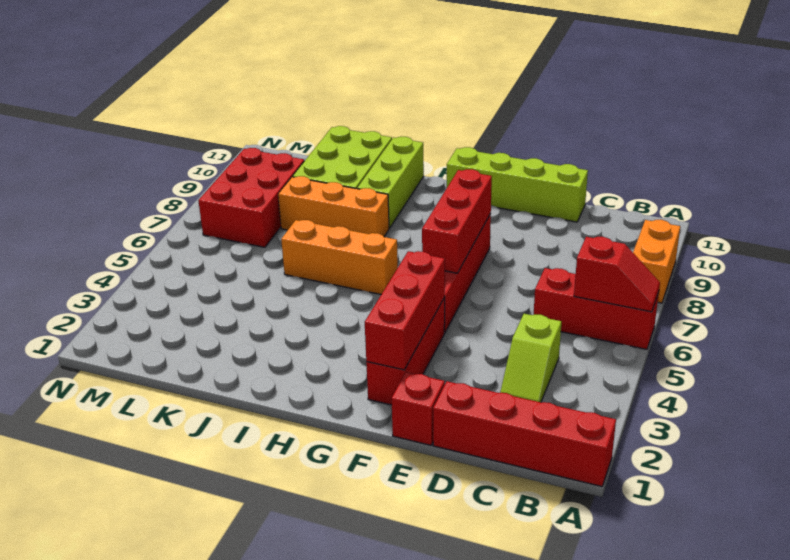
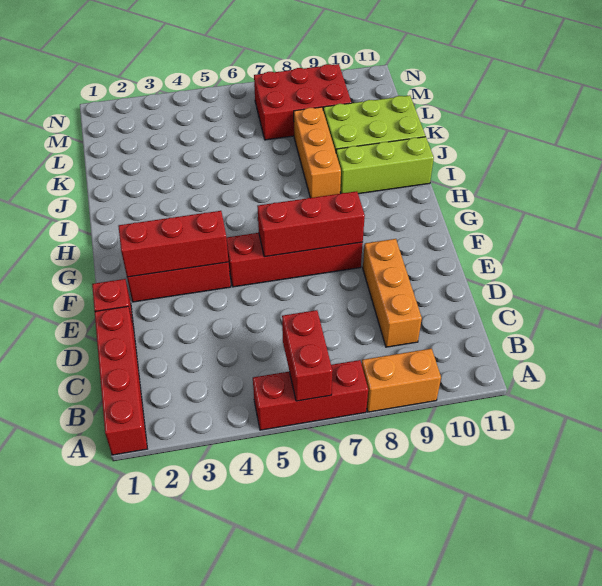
red 1x3 brick [534,268,659,349] -> red 1x3 brick turned to [253,360,368,430]
red 1x2 slope [574,237,660,312] -> red 1x2 brick [282,310,333,401]
lime 1x2 slope [500,314,561,402] -> none
lime 1x4 brick [447,147,588,222] -> none
orange 1x3 brick [281,220,398,294] -> orange 1x3 brick moved to [363,239,422,347]

